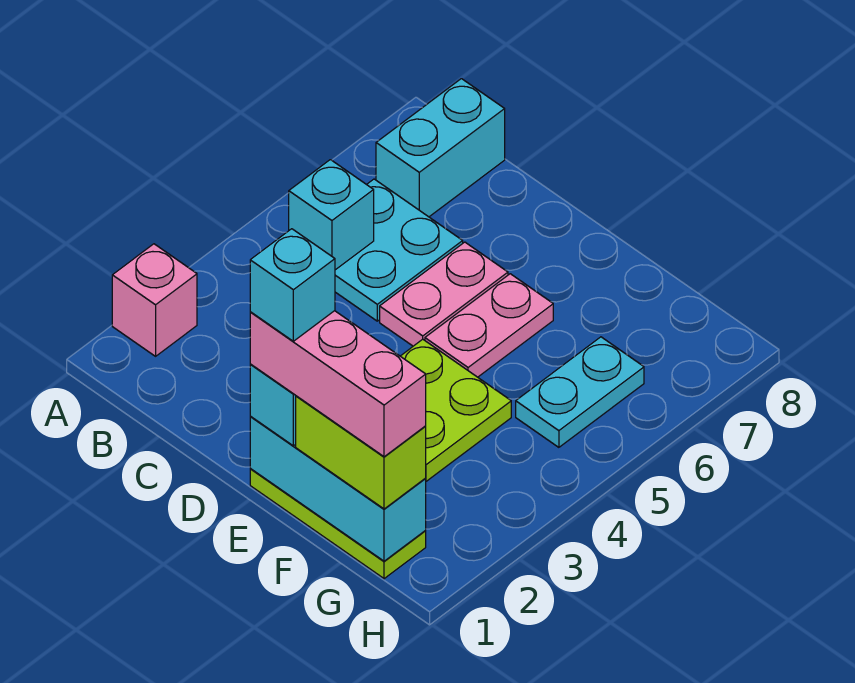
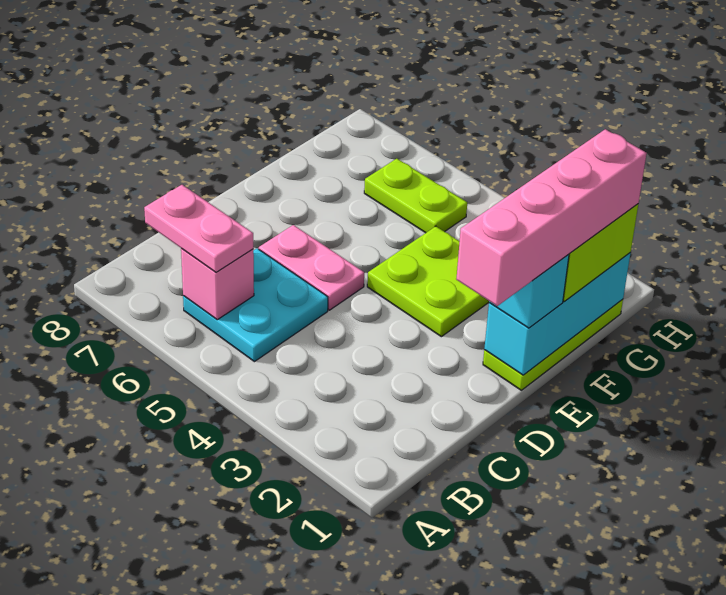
pink 1x1 brick [112,244,197,356] -> pink 1x1 brick moved to [181,248,254,320]
cyan 1x1 brick [289,160,374,270] -> none
cyan 1x2 brick [376,79,505,217] -> none
pink 1x3 brick [250,311,426,457] -> pink 1x4 brick [456,129,647,306]
cyan 1x1 brick [250,229,335,341] -> none
pink 1x2 plate [425,274,553,377] -> pink 1x2 plate moved to [144,185,253,272]
cyan 1x2 plate [516,337,644,447] -> lime 1x2 plate [364,159,467,233]

